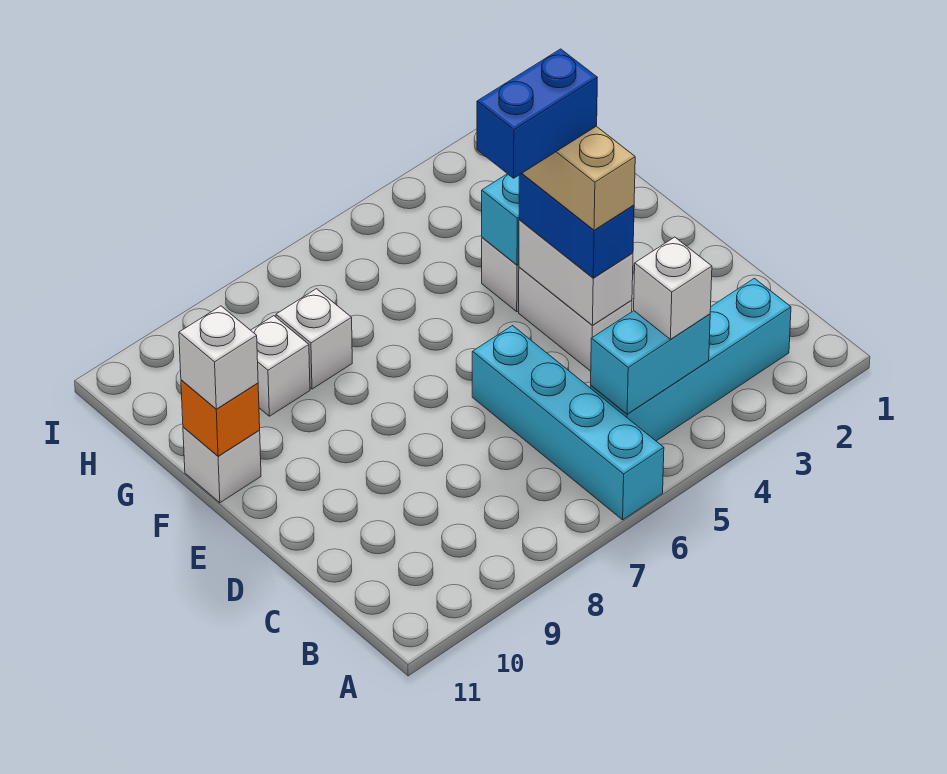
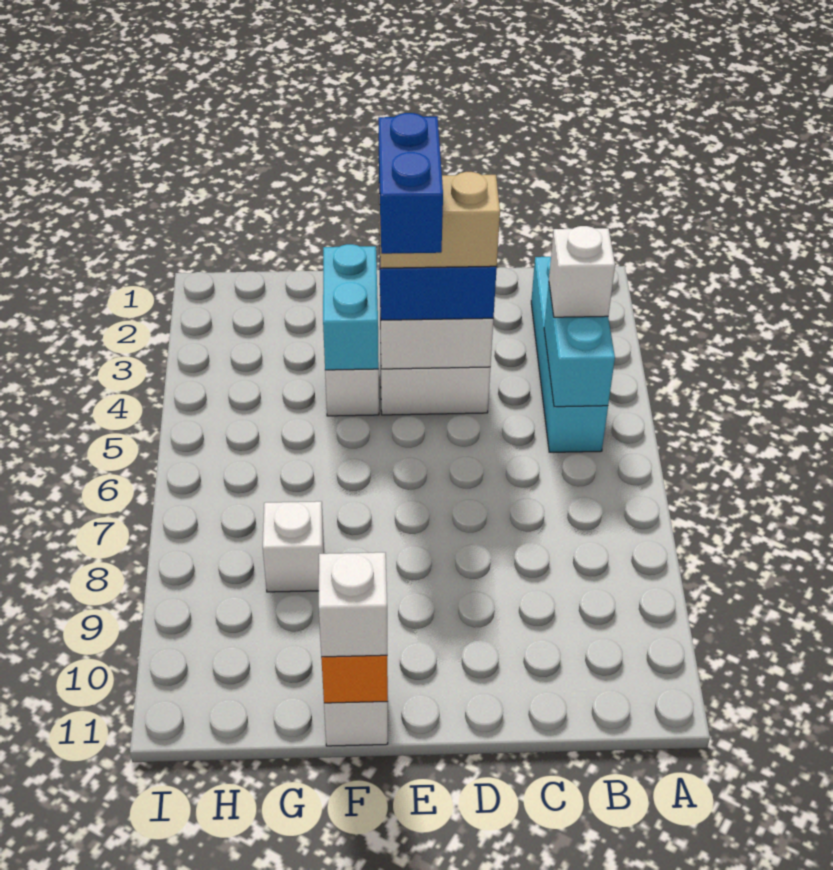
cyan 1x4 brick [472,326,664,520] -> none
white 1x1 brick [251,316,310,416] -> none

